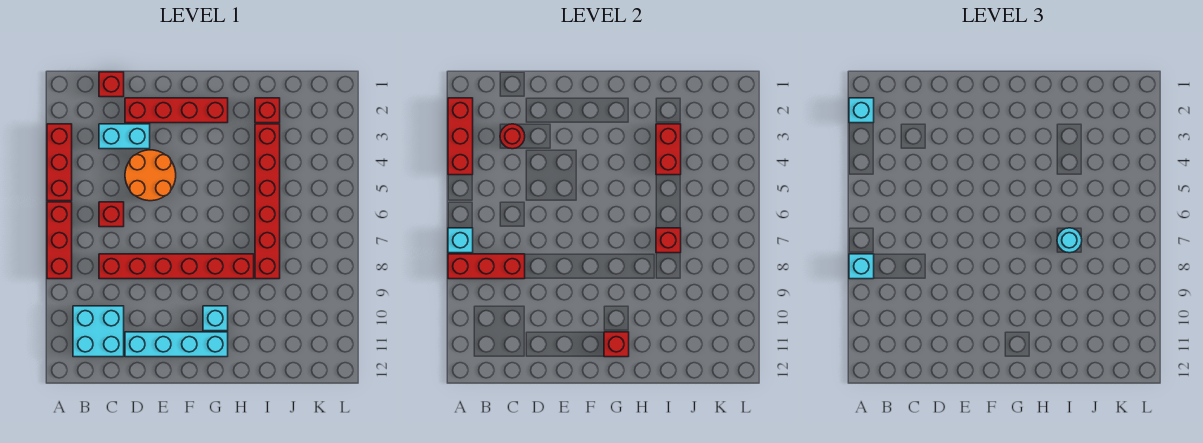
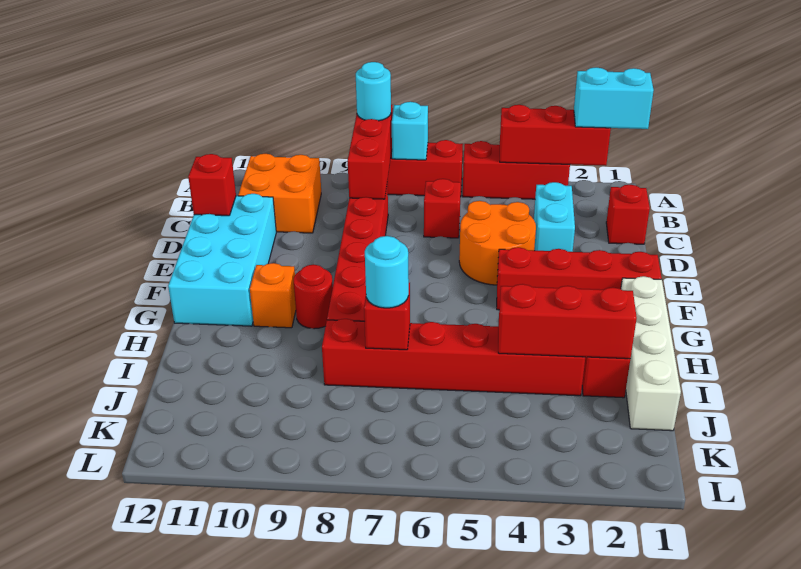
cyan 1x1 brick [849,98,874,123] -> cyan 1x2 brick [574,67,654,129]
cyan 1x1 brick [849,254,874,279] -> cyan 1x1 round brick [356,62,391,121]
cyan 2x2 brick [73,306,124,357] -> orange 2x2 brick [238,154,321,233]
red 1x1 round brick [500,124,525,149] -> red 1x1 round brick moved to [294,265,333,329]
red 1x4 brick [125,98,228,123] -> red 1x4 brick turned to [497,247,662,310]
cyan 1x4 brick [125,332,228,357] -> cyan 2x4 brick [168,194,276,326]
none -> white 1x4 brick [621,276,681,431]
cyan 1x1 brick [203,306,228,331] -> orange 1x1 brick [250,263,296,328]
red 1x1 brick [604,332,629,357] -> red 1x1 brick moved to [188,154,236,216]
red 1x2 brick [656,124,681,175] -> red 1x3 brick [498,284,637,359]

